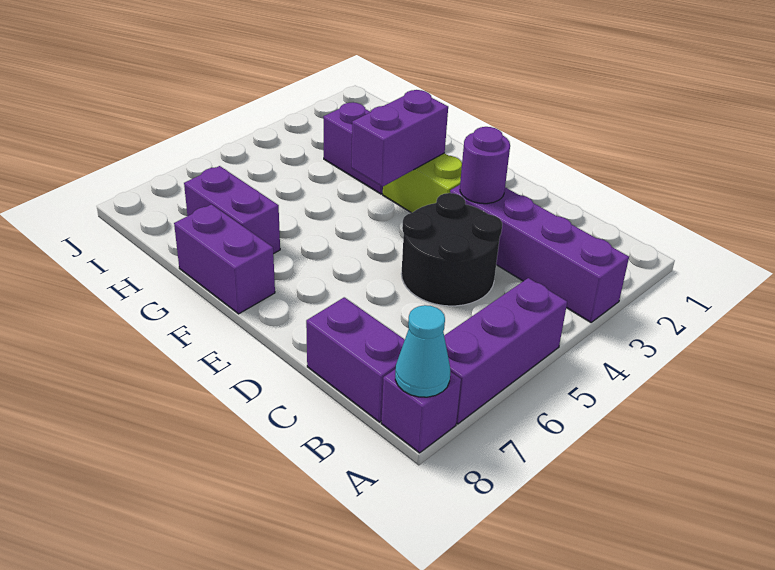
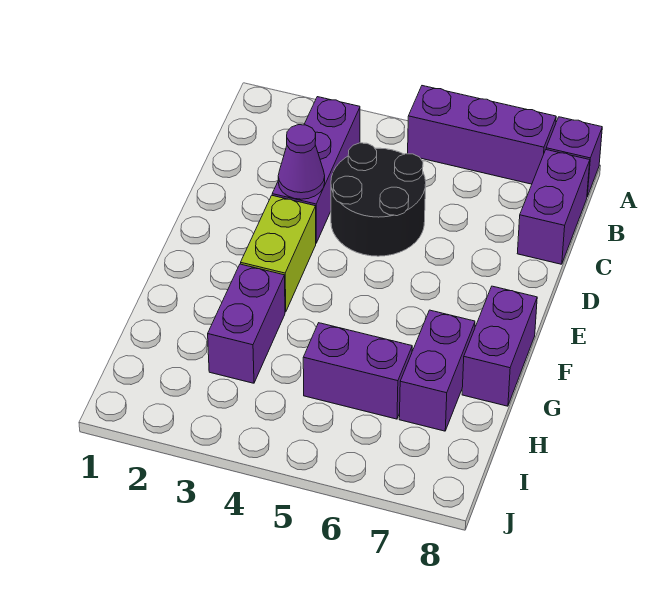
purple 1x4 brick [450,185,629,322] -> purple 1x3 brick [272,97,360,243]
cyan 1x1 cone [395,305,450,397] -> none
purple 1x1 round brick [460,127,510,204] -> purple 1x1 cone [278,125,325,199]
purple 1x2 brick [352,90,448,187] -> purple 1x2 brick moved to [303,323,412,419]

